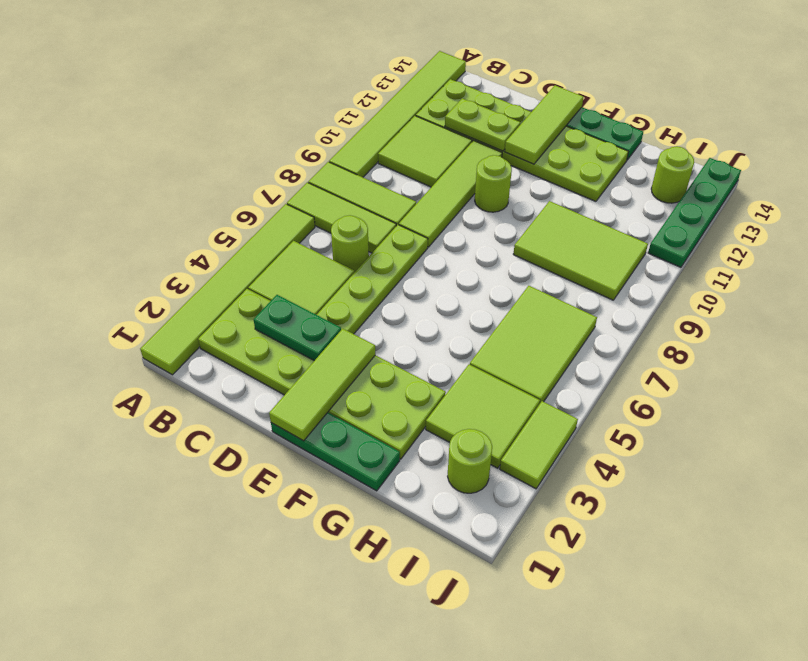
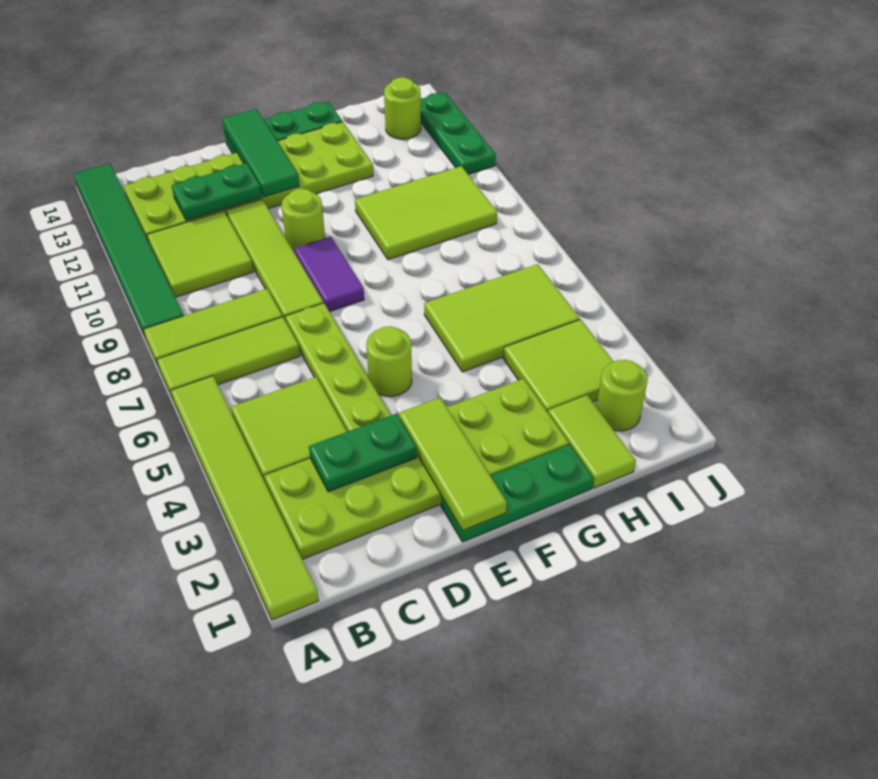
lime 1x6 tile [329,51,466,177] -> green 1x6 tile [74,163,184,337]
lime 1x1 round brick [331,215,369,273] -> lime 1x1 round brick moved to [366,326,412,397]
lime 1x2 plate [445,98,521,151] -> green 1x2 plate [172,163,262,221]
none -> purple 1x2 tile [294,237,364,312]
lime 1x3 tile [505,85,583,164] -> green 1x3 tile [222,109,299,197]
lime 2x3 tile [470,286,597,404] -> lime 2x3 tile turned to [424,264,580,372]
lime 1x2 tile [500,401,578,489] -> lime 1x2 tile moved to [548,395,636,488]
green 1x4 plate [648,158,741,267] -> green 1x3 plate [421,92,496,174]

